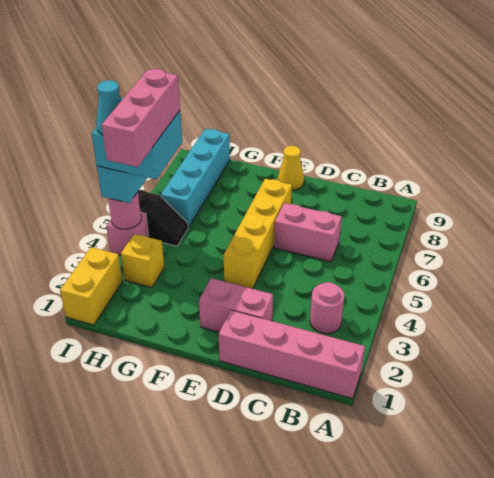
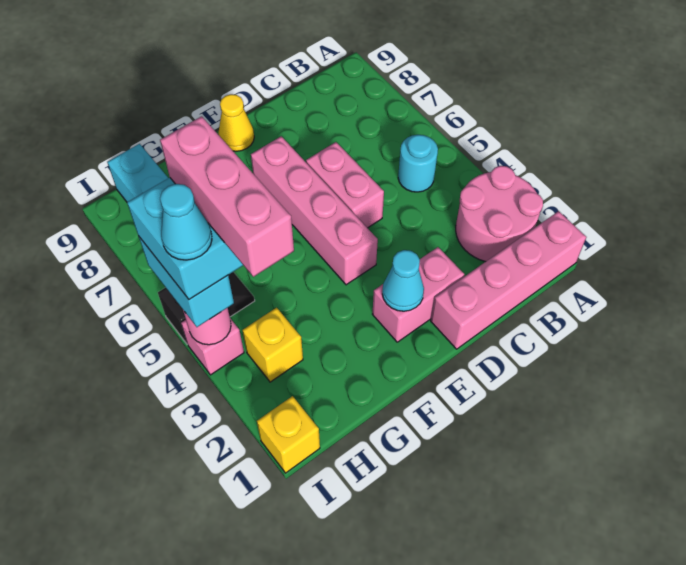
pink 1x1 round brick [310,282,345,334] -> pink 2x2 round brick [456,166,543,262]
none -> cyan 1x1 round brick [398,135,438,192]
pink 1x2 brick [274,203,342,262] -> pink 1x2 brick turned to [306,142,384,228]
none -> cyan 1x1 cone [382,250,424,311]
yellow 1x4 brick [223,179,292,289] -> pink 1x4 brick [251,136,378,285]
yellow 1x2 brick [60,247,123,325] -> yellow 1x1 brick [257,396,320,473]

